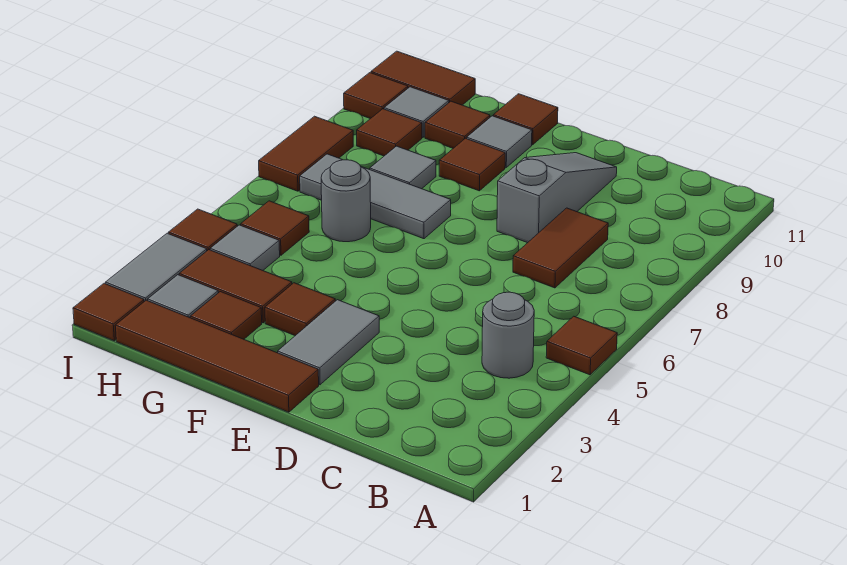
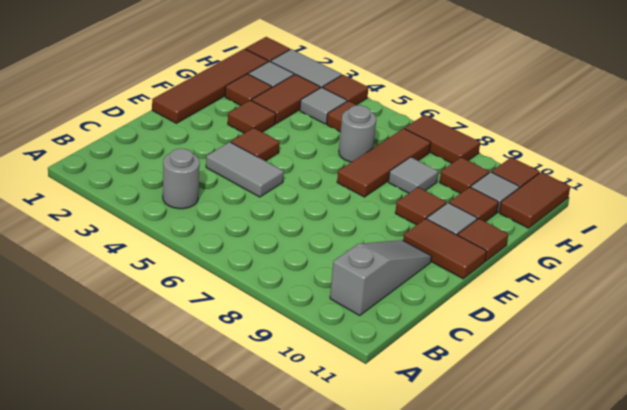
brown 1x1 tile [546,316,617,375] -> brown 1x1 tile moved to [231,128,280,161]
brown 1x2 tile [513,208,608,288] -> brown 1x2 tile moved to [403,219,486,279]
grey 1x3 slope [497,153,617,243] -> grey 1x3 slope turned to [330,240,432,316]
grey 1x2 tile [278,300,379,385] -> grey 1x2 tile moved to [206,142,284,197]
grey 1x3 tile [300,154,451,239] -> brown 1x3 tile [337,128,431,197]

